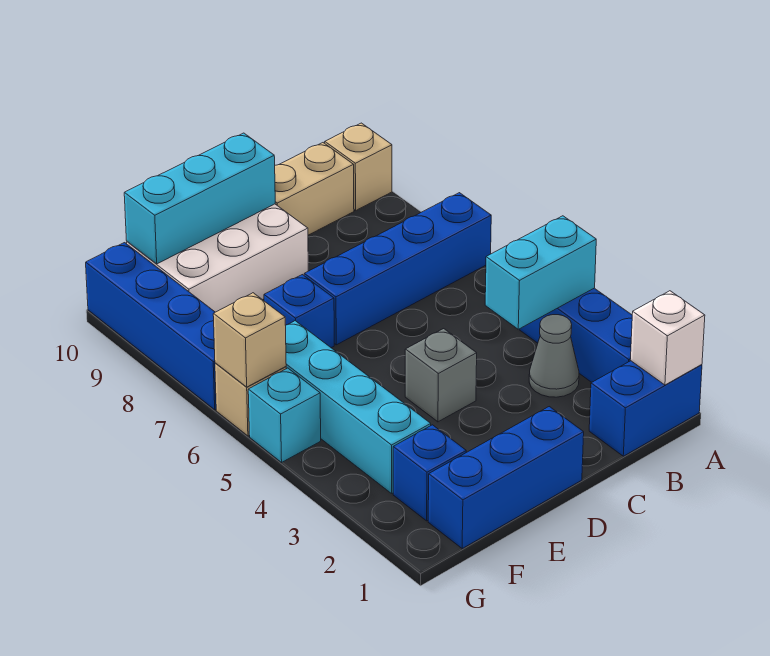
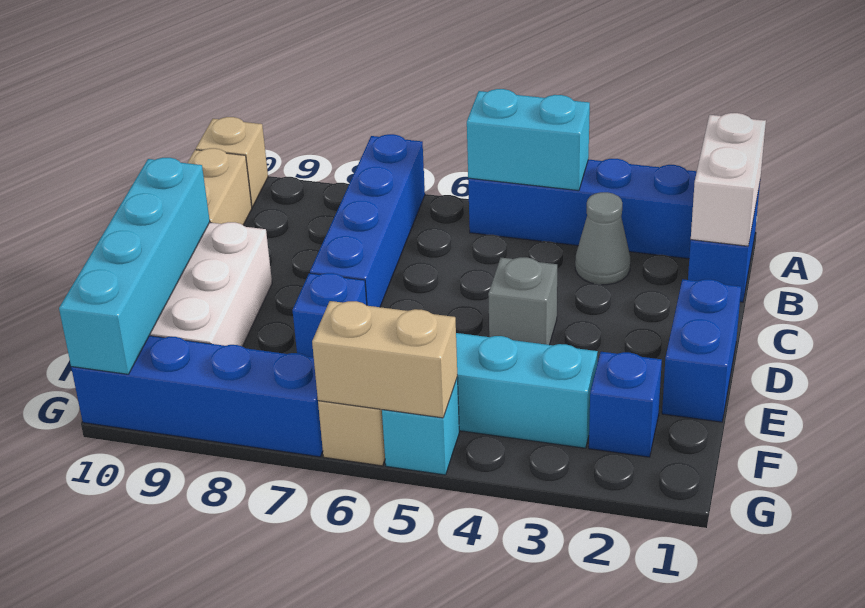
white 1x1 brick [630,291,705,385] -> white 1x2 brick [691,113,766,246]
cyan 1x2 brick [485,216,596,329] -> cyan 1x2 brick turned to [467,89,590,191]
blue 1x3 brick [428,407,584,548] -> blue 1x2 brick [662,279,741,422]
cyan 1x3 brick [124,133,275,264] -> cyan 1x4 brick [59,158,210,374]
tan 1x1 brick [213,293,286,387] -> tan 1x2 brick [312,301,457,418]

